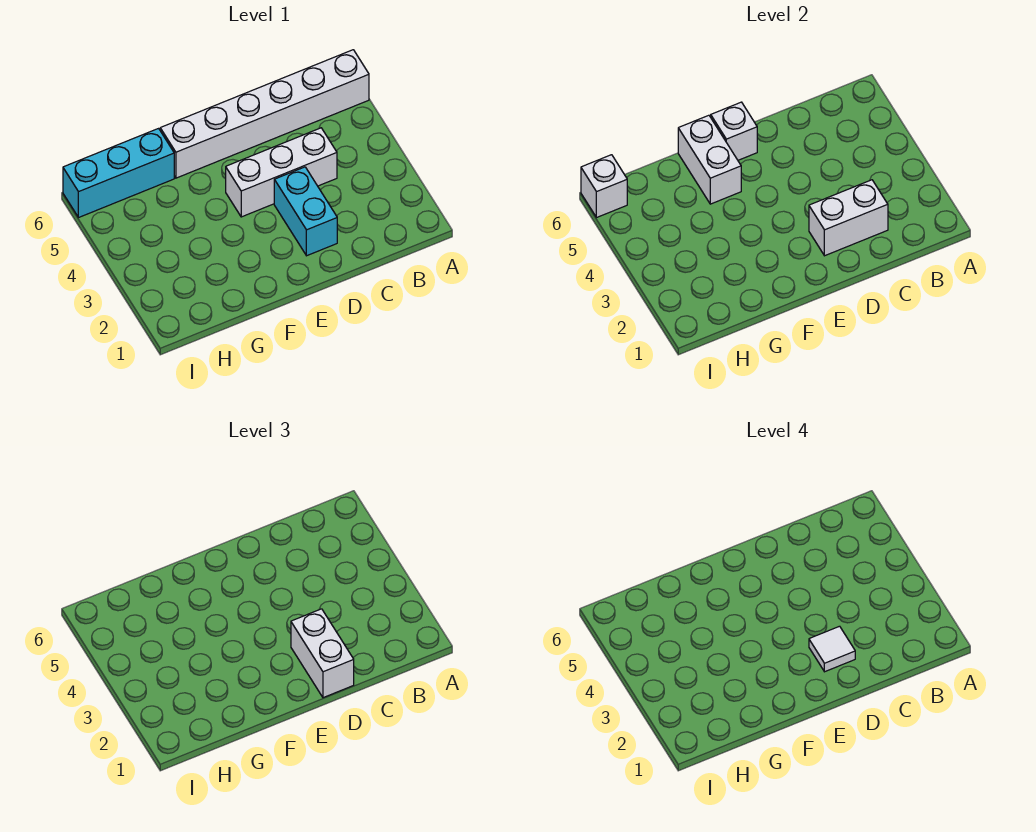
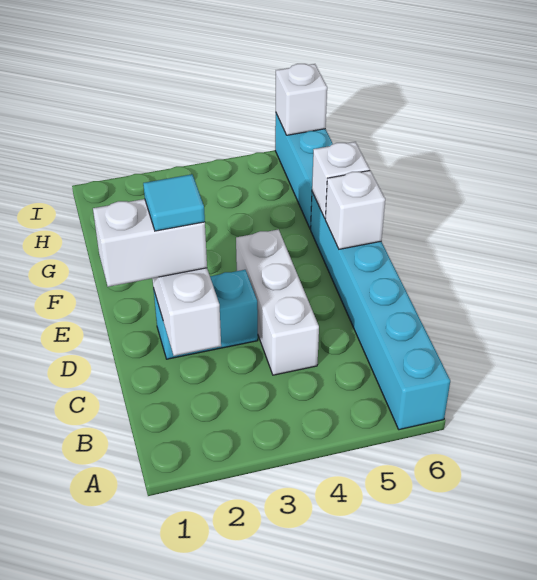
white 1x6 brick [160,50,369,178] -> cyan 1x6 brick [311,192,450,430]
white 1x1 tile [809,626,855,672] -> cyan 1x1 tile [143,174,205,231]
white 1x2 brick [678,115,741,204] -> white 1x1 brick [312,142,370,218]

